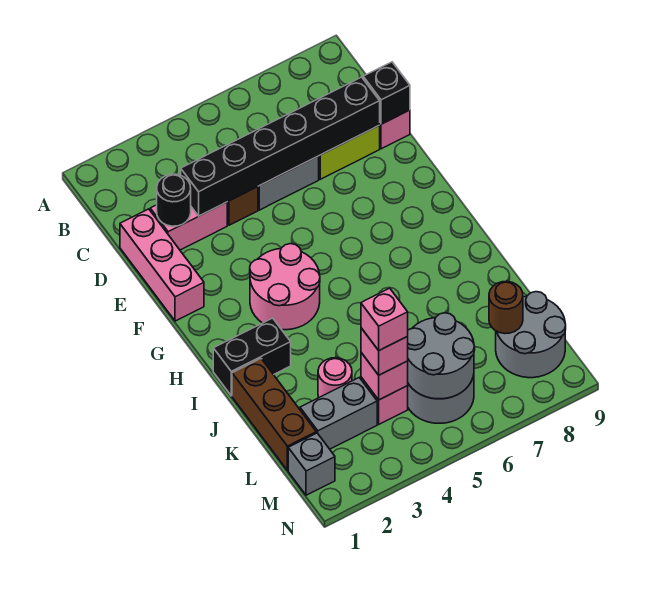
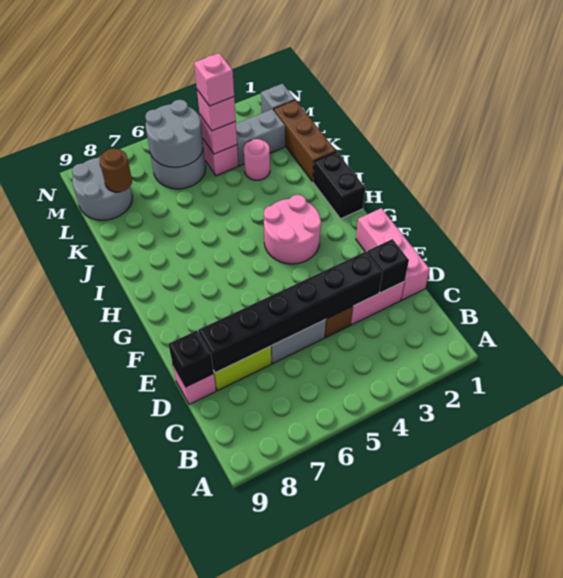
black 1x1 round brick [157,174,191,226] -> black 1x1 brick [367,239,409,293]
black 1x2 brick [213,318,291,396] -> black 1x2 brick turned to [313,152,365,219]

